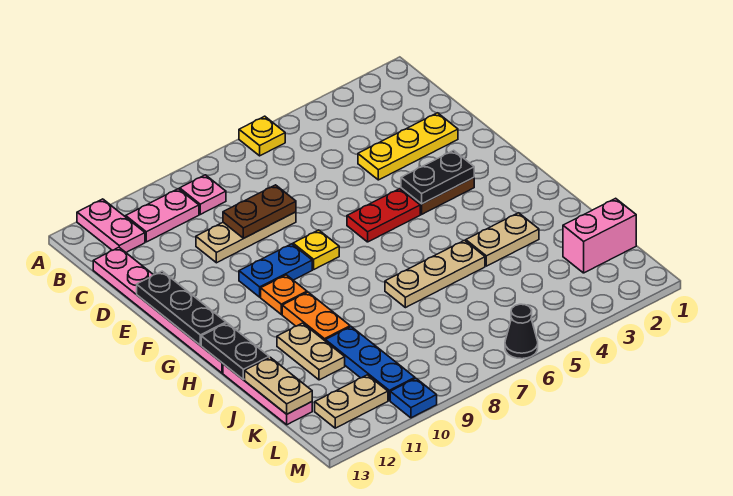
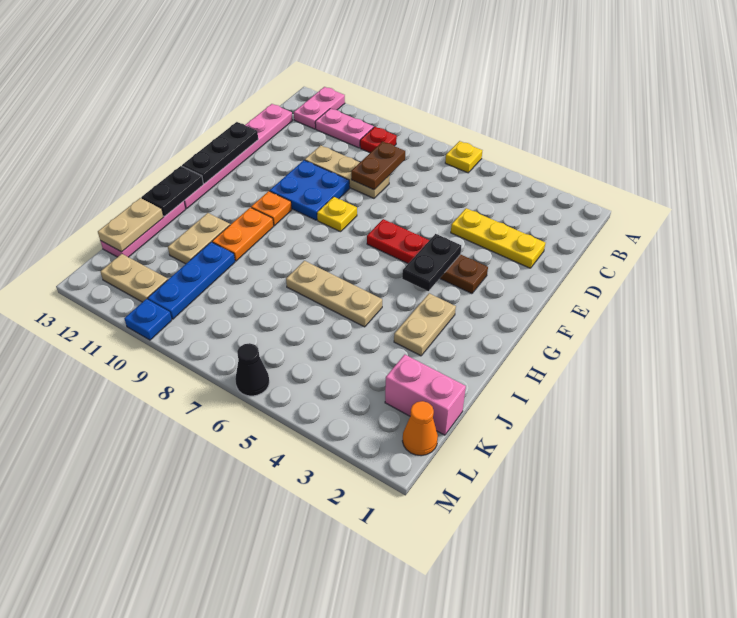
pink 1x1 plate [180,175,226,214] -> red 1x1 plate [360,127,397,153]
brown 1x2 plate [223,185,296,238] -> brown 1x2 plate turned to [351,141,405,190]
black 1x2 plate [401,150,474,204] -> black 1x2 plate turned to [402,234,461,291]
blue 1x2 plate [239,244,312,297] -> blue 2x2 plate [270,160,350,220]
tan 1x2 plate [466,213,539,266] -> tan 1x2 plate turned to [394,293,456,356]
none -> orange 1x1 cone [403,401,438,456]

